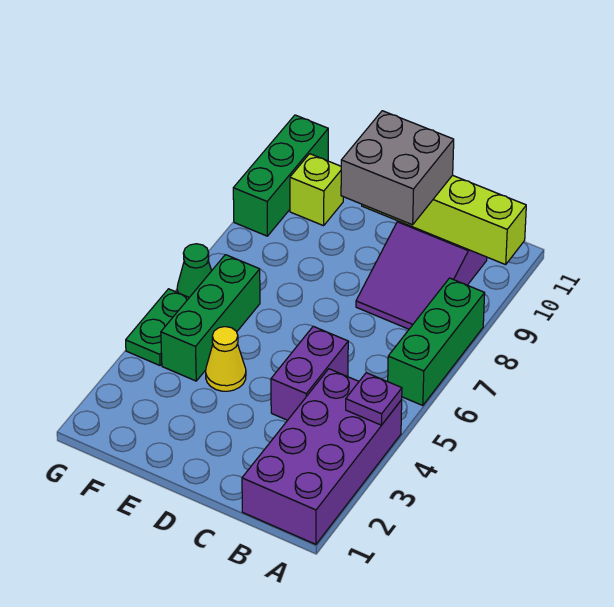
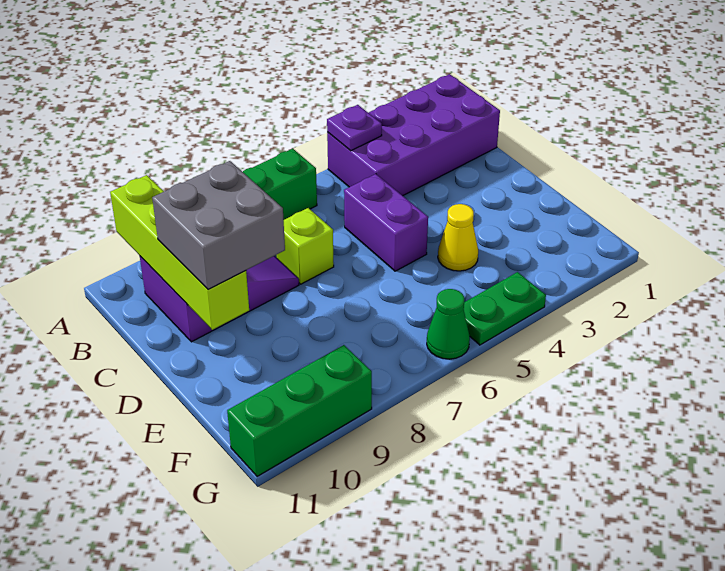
purple 1x2 brick [271,326,348,420] -> purple 1x2 brick turned to [344,174,428,271]
green 1x3 brick [161,255,260,381] -> none
lime 1x1 brick [290,154,343,226] -> lime 1x1 brick moved to [277,208,334,284]

